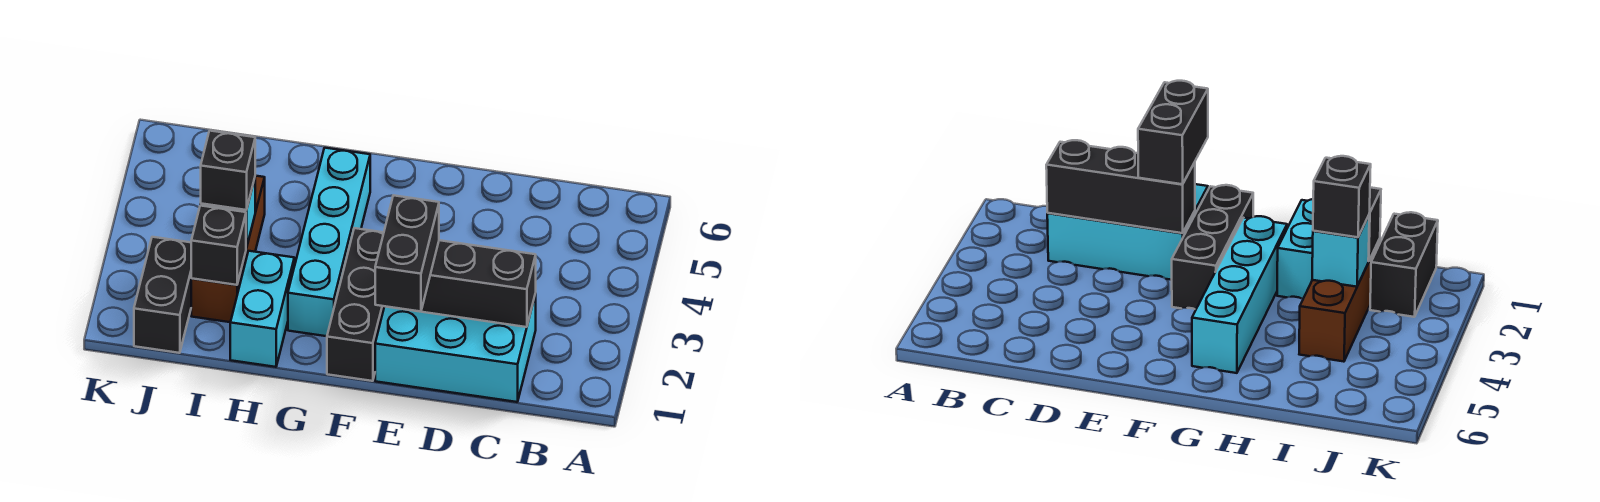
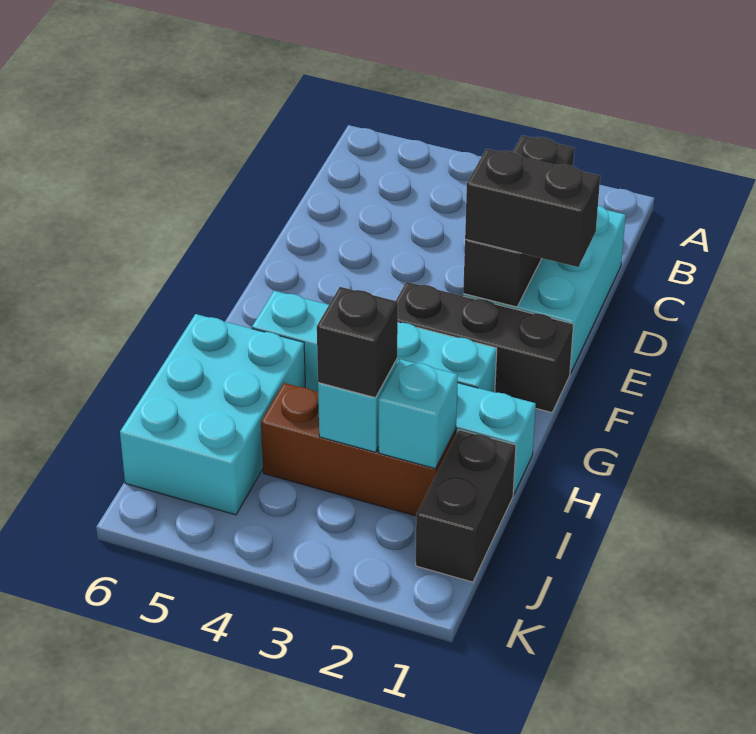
none -> cyan 2x3 brick [120,314,305,515]
black 1x1 brick [191,206,246,285] -> cyan 1x1 brick [379,359,458,469]
black 1x2 brick [134,237,192,353] -> black 1x2 brick turned to [416,430,516,582]

